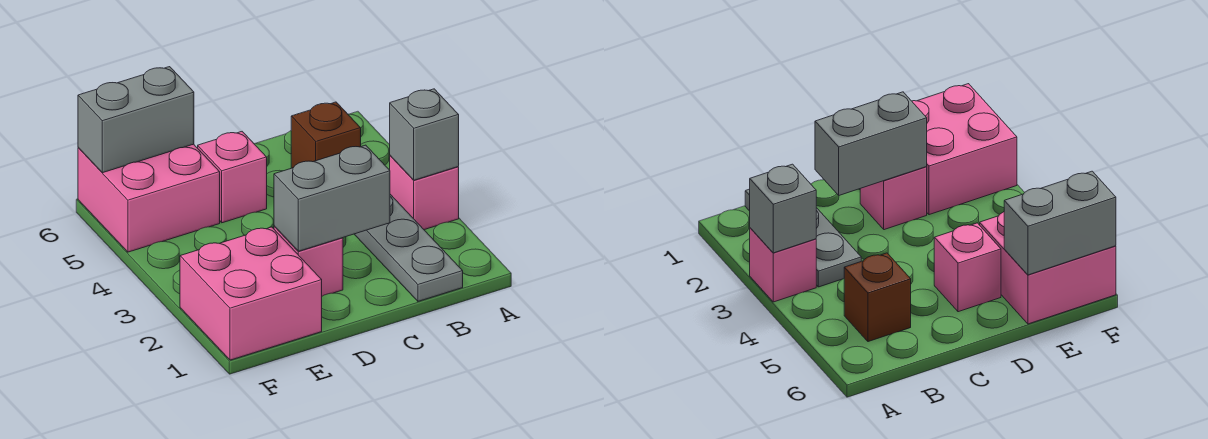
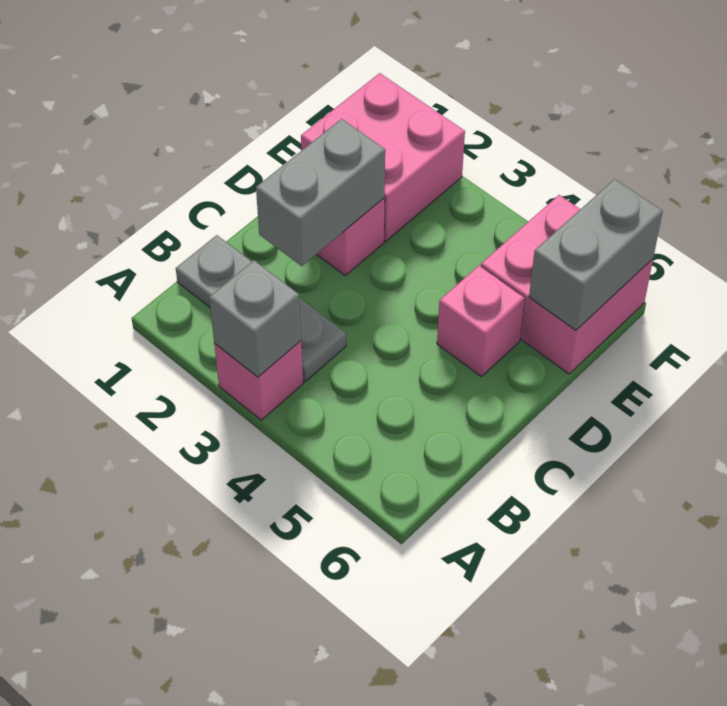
brown 1x1 brick [291,102,361,168] -> none

